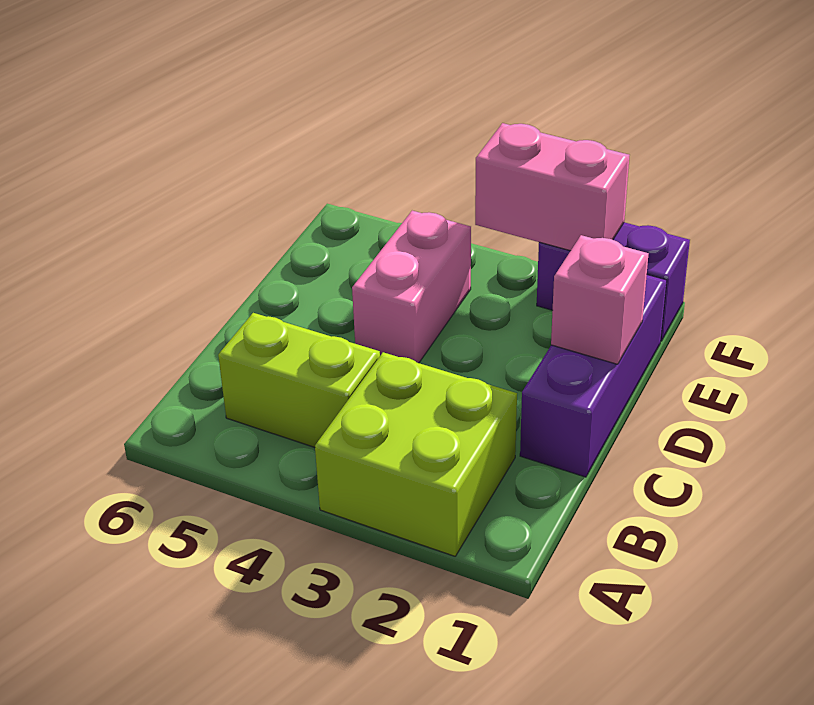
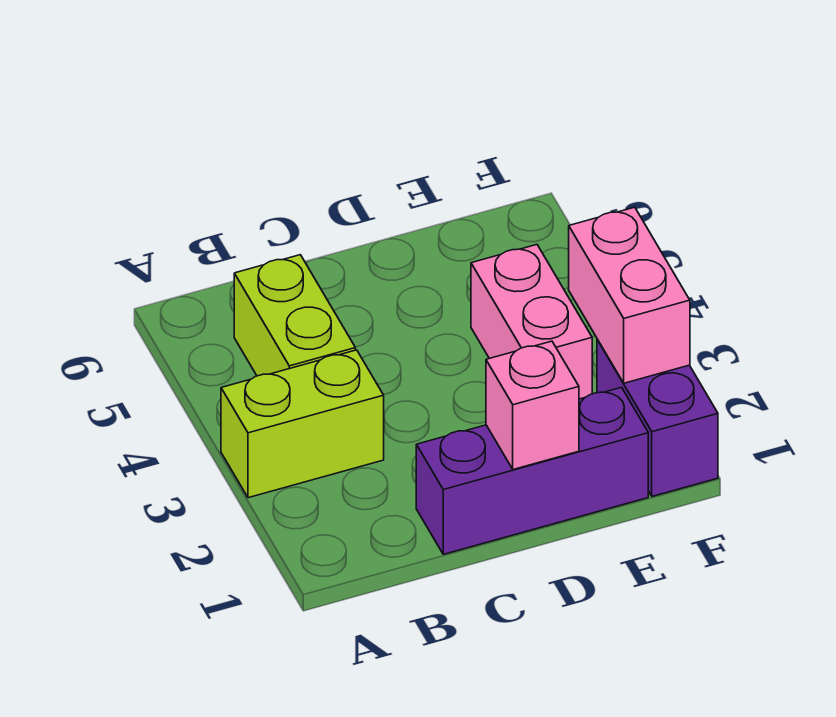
lime 2x2 brick [315,352,517,556] -> lime 1x2 brick [221,350,384,498]
pink 1x2 brick [352,211,471,363] -> pink 1x2 brick turned to [471,245,592,399]

